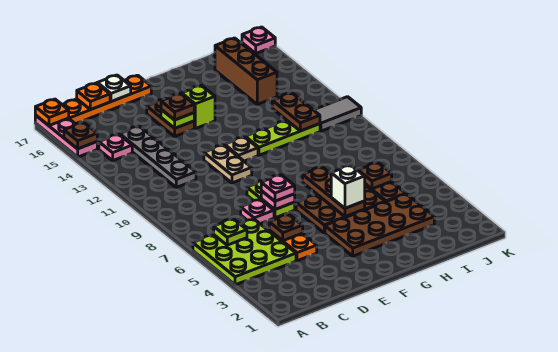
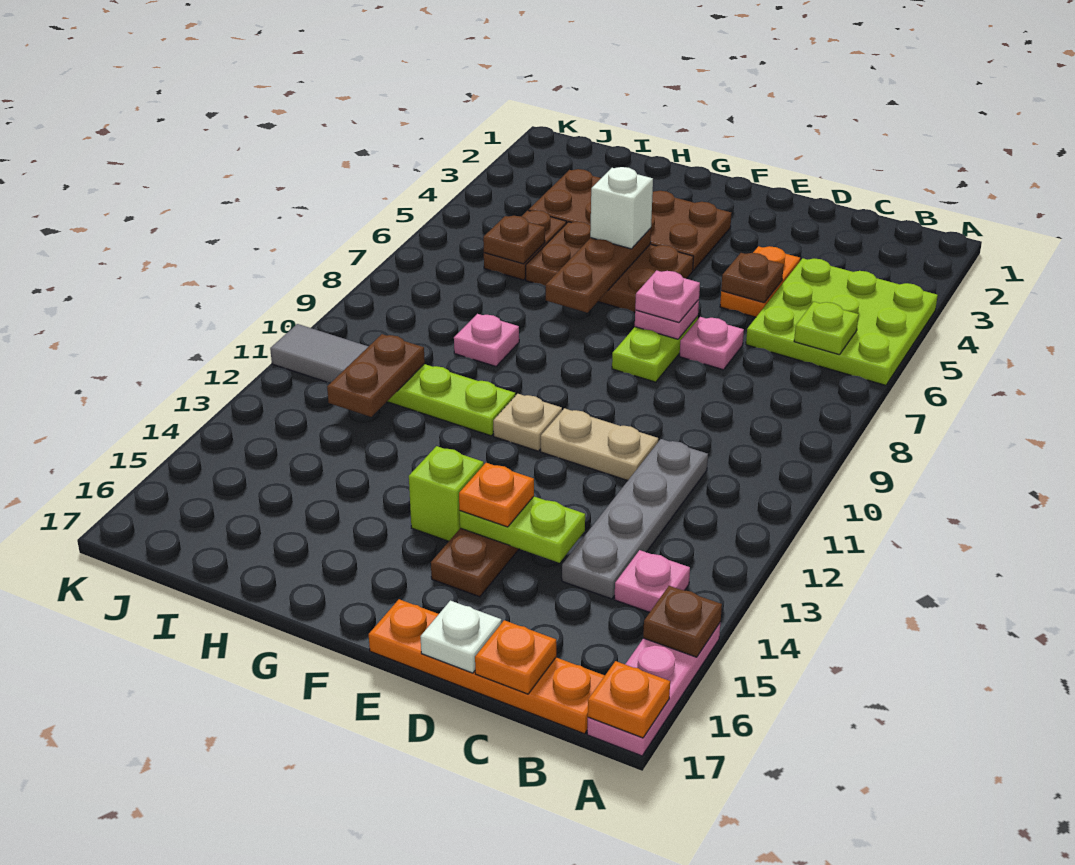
tan 1x2 plate [204,145,252,183] -> tan 1x2 plate turned to [541,408,658,480]
lime 1x1 plate [161,110,194,128] -> lime 1x2 plate [459,497,585,563]
brown 1x1 plate [161,93,194,120] -> orange 1x1 plate [459,463,534,527]
brown 1x3 brick [215,38,277,104] -> none
pink 1x1 plate [242,27,275,53] -> pink 1x1 plate moved to [454,314,519,366]

